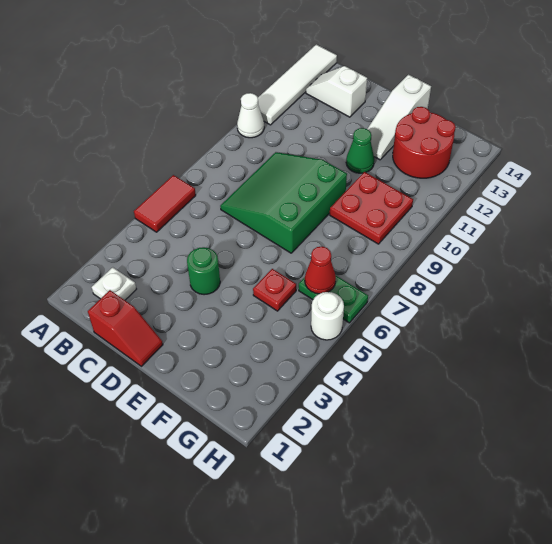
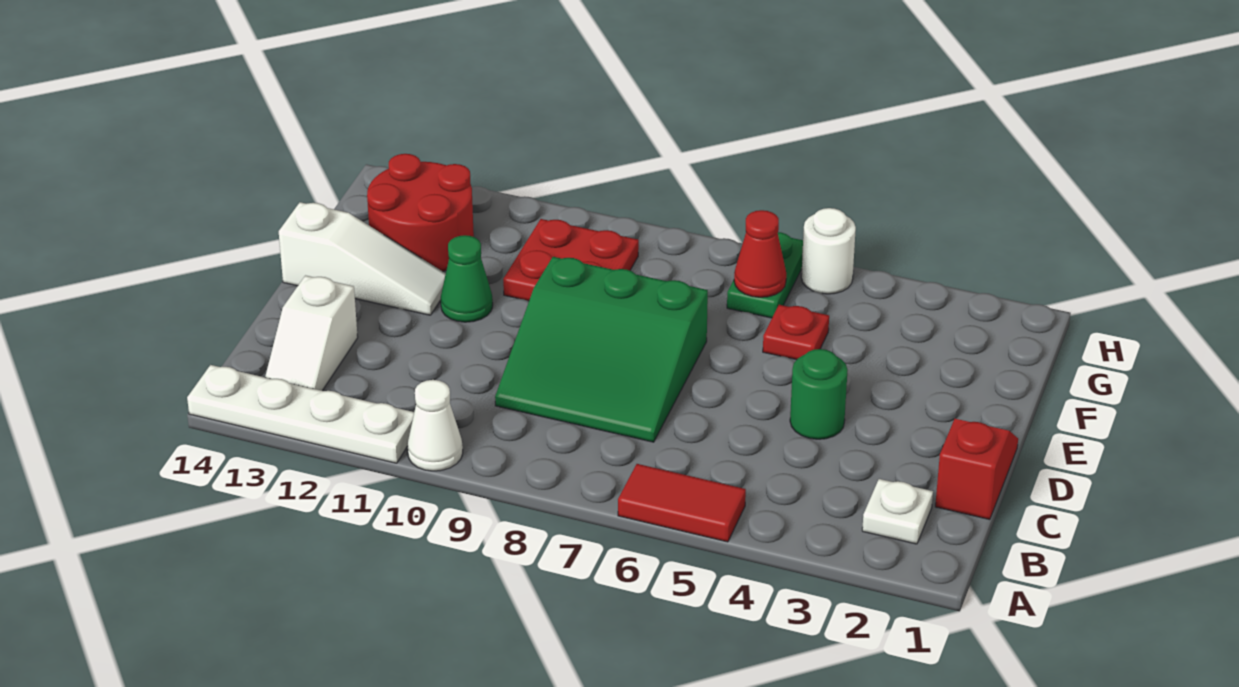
white 1x4 tile [258,44,337,125] -> white 1x4 plate [187,365,414,463]

